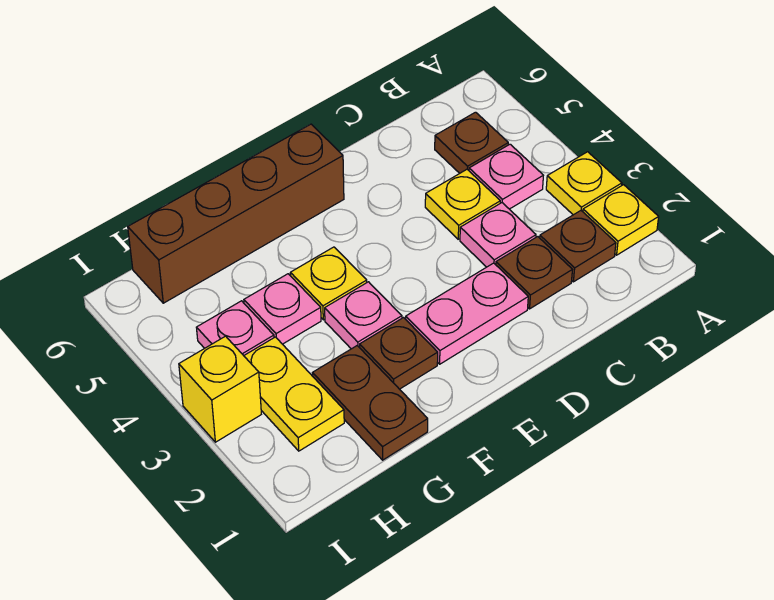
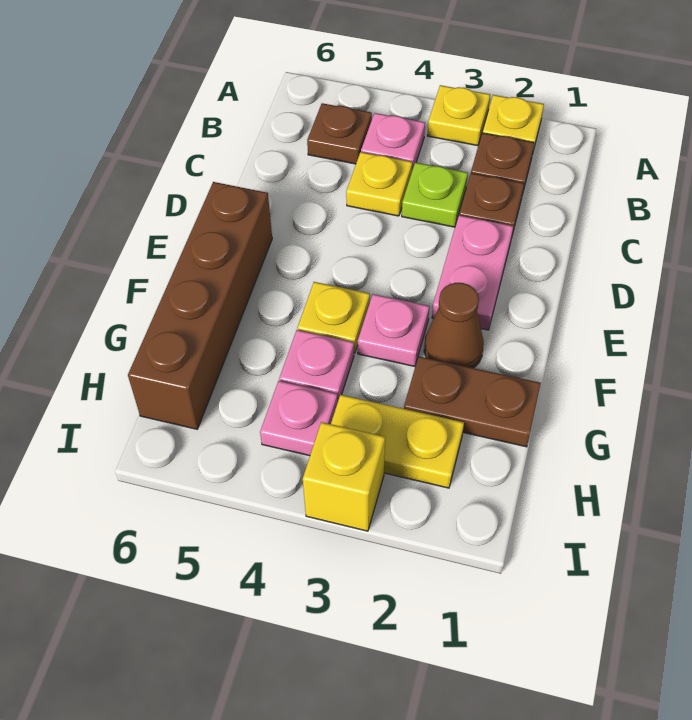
pink 1x1 plate [460,203,536,267] -> lime 1x1 plate [402,163,468,227]
brown 1x1 plate [360,318,438,389] -> brown 1x1 cone [424,283,484,368]

